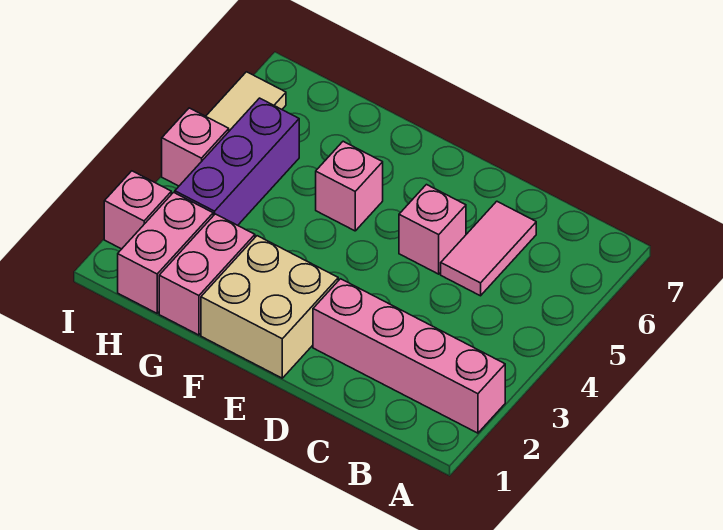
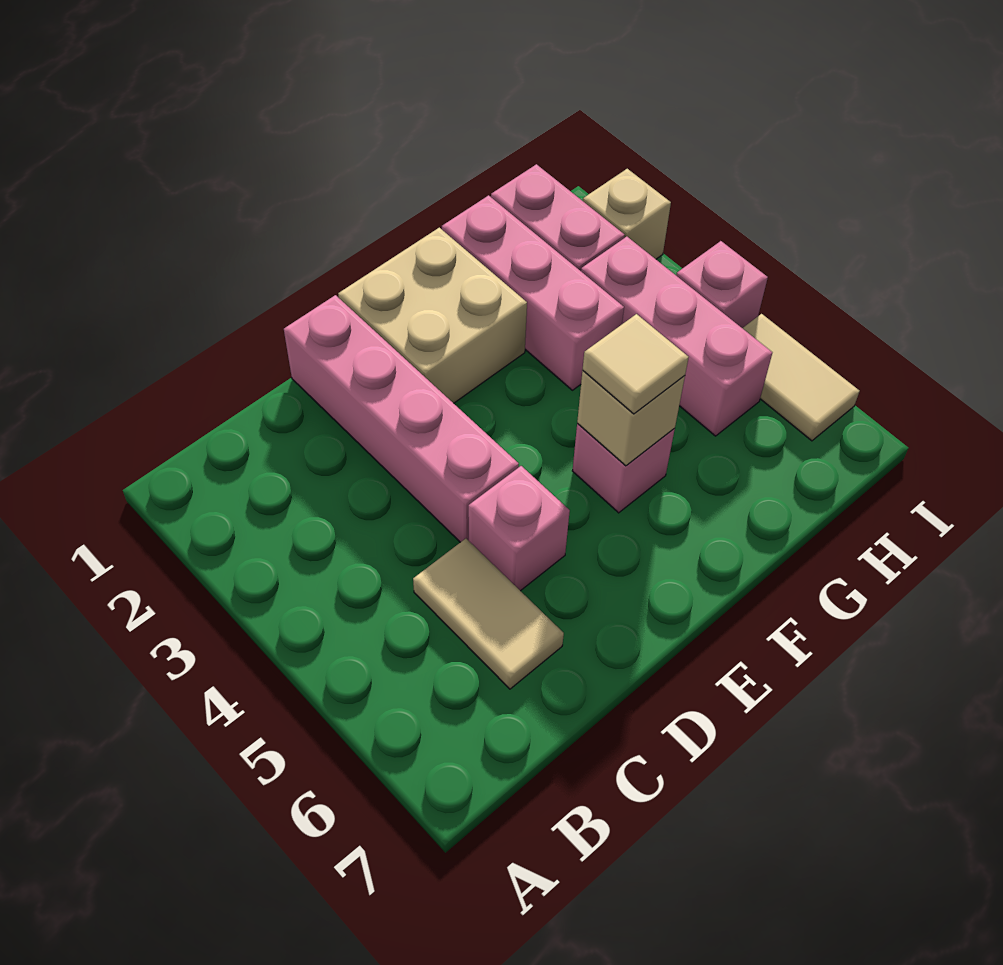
pink 1x4 brick [313,279,505,433] -> pink 1x4 brick turned to [284,295,519,542]
pink 1x2 tile [441,201,536,296] -> tan 1x2 tile [413,539,564,689]
none -> tan 1x1 brick [577,371,685,466]
none -> tan 1x1 tile [583,314,689,414]
pink 1x2 brick [159,214,255,335] -> pink 1x3 brick [442,195,624,390]
purple 1x3 brick [175,98,299,225] -> pink 1x3 brick [581,236,772,436]
pink 1x1 brick [104,171,171,249] -> tan 1x1 brick [583,169,671,259]

